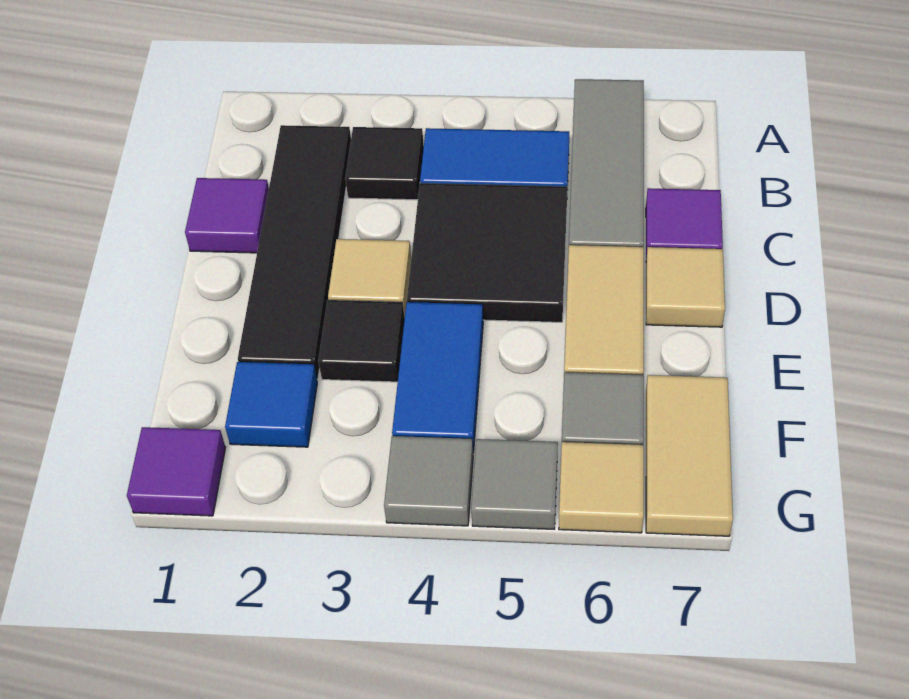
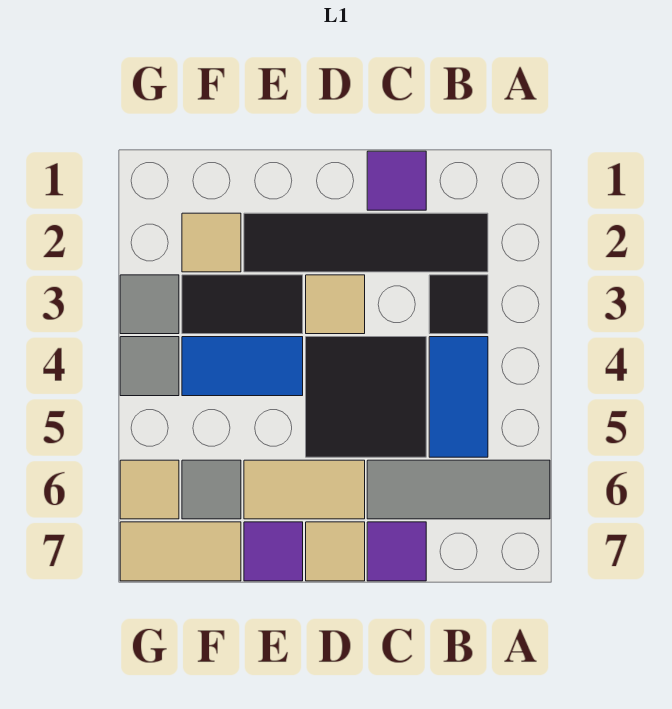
black 1x1 tile [318,300,405,382] -> black 1x2 tile [182,275,303,334]
blue 1x1 tile [225,362,317,447] -> tan 1x1 tile [182,213,241,272]
purple 1x1 tile [127,427,226,516] -> purple 1x1 tile moved to [244,522,303,581]
grey 1x1 tile [471,439,558,529] -> grey 1x1 tile moved to [120,275,179,334]

